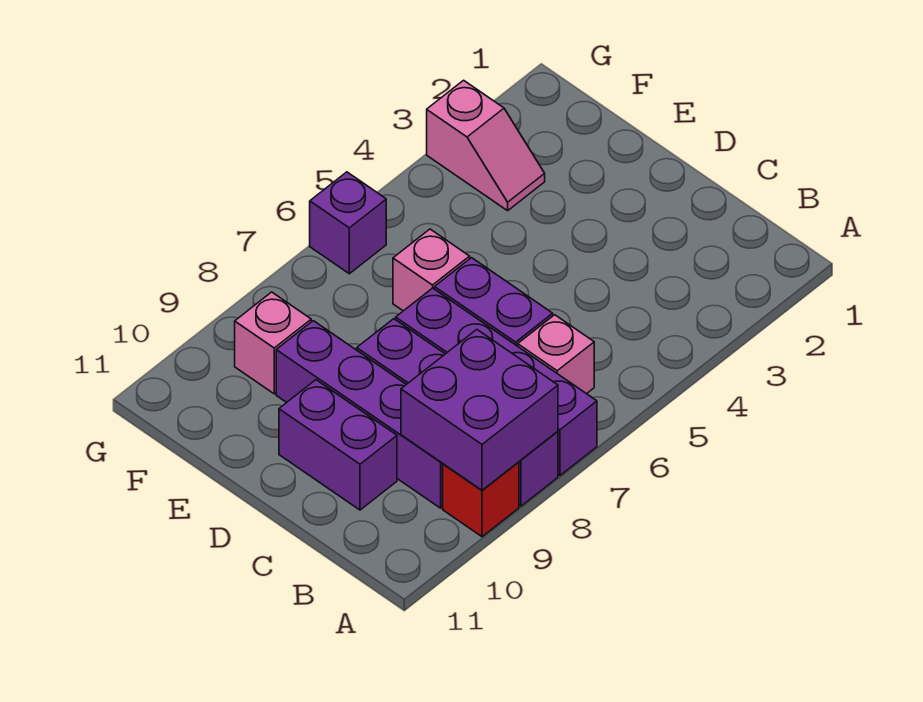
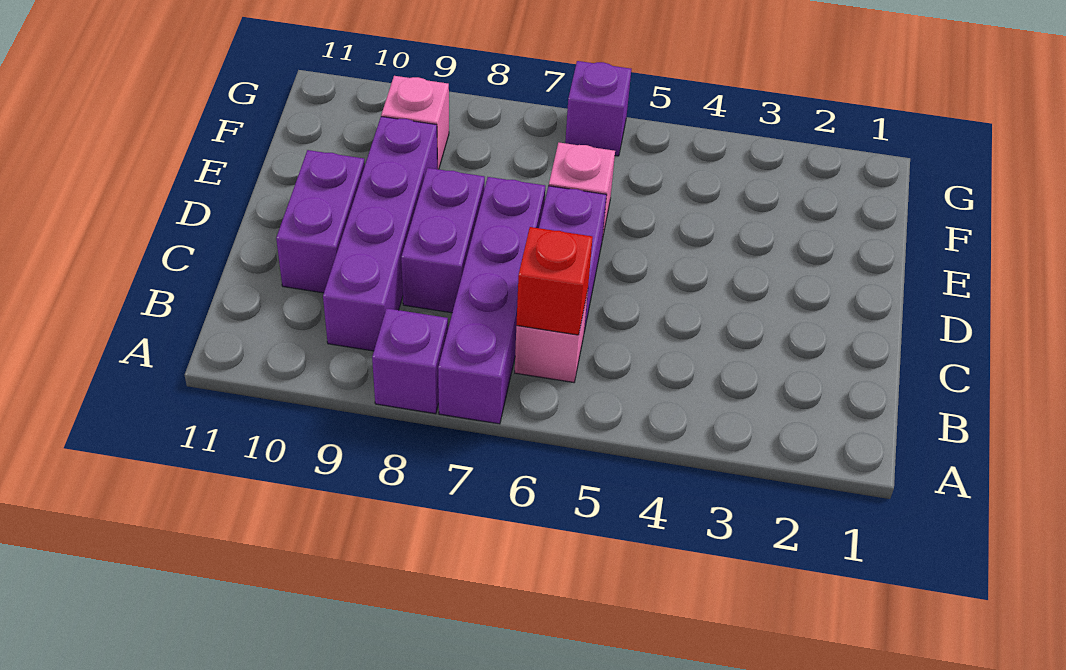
purple 2x2 brick [401,330,558,490] -> none
red 1x1 brick [443,462,519,537] -> red 1x1 brick moved to [516,227,593,335]
pink 1x2 slope [427,80,545,211] -> none

